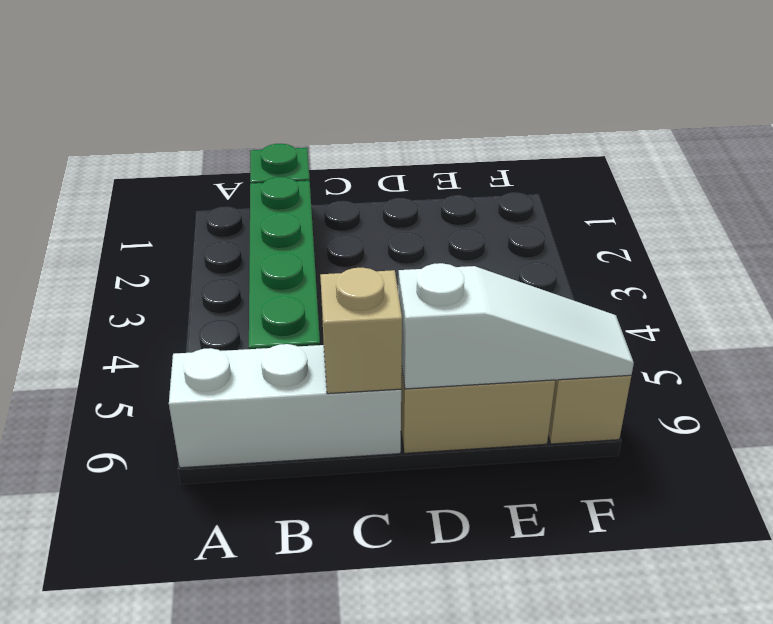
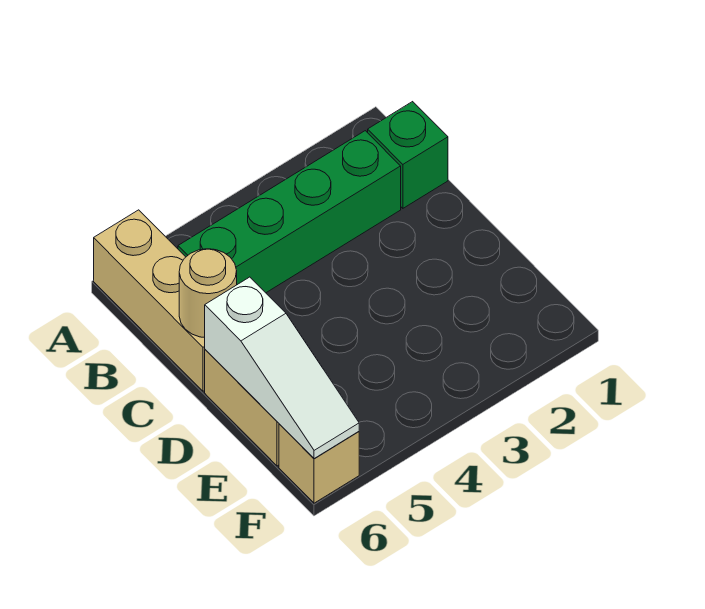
white 1x3 brick [169,344,401,468] -> tan 1x3 brick [94,210,205,391]
tan 1x1 brick [320,268,402,394] -> tan 1x1 round brick [179,249,237,338]

